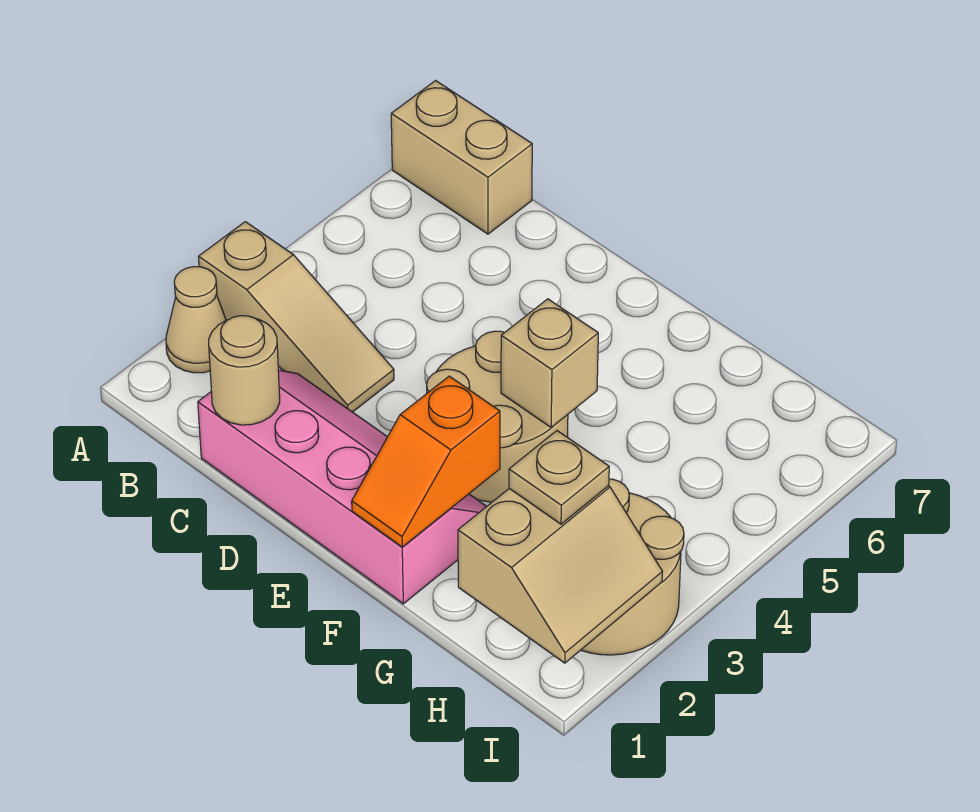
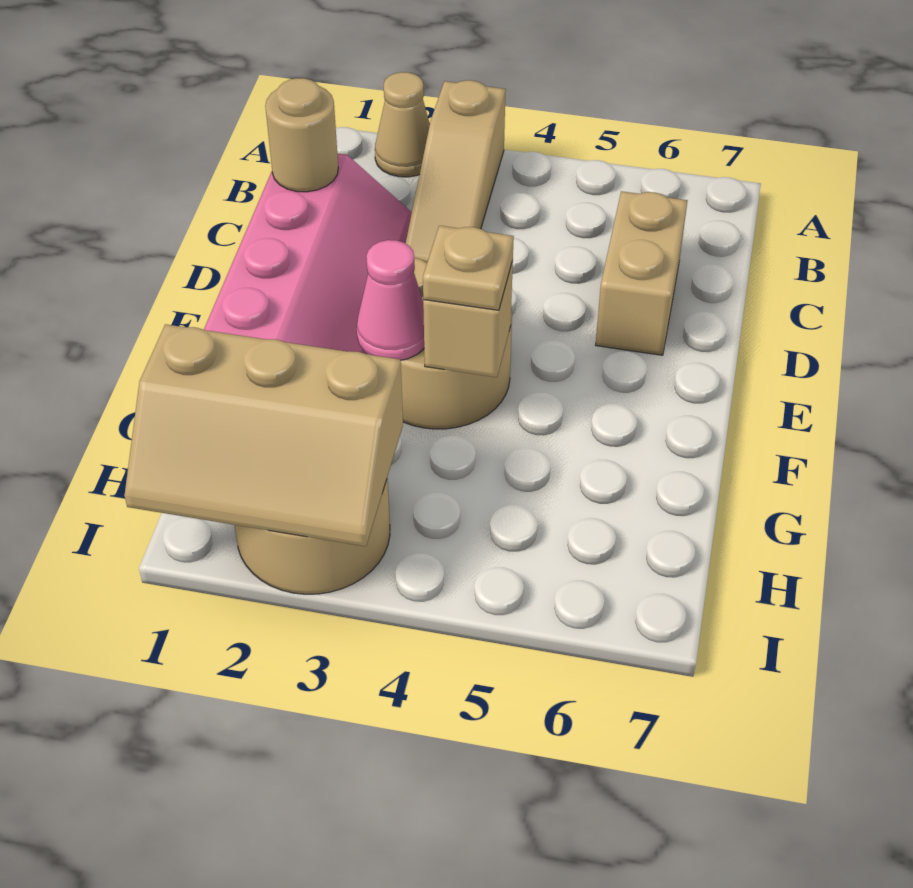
tan 1x2 brick [391,81,532,234] -> tan 1x2 brick moved to [596,191,688,355]
orange 1x2 slope [352,376,500,547] -> none
none -> pink 1x1 cone [357,240,424,360]
tan 2x2 slope [458,486,662,663] -> tan 2x3 slope [125,324,403,546]
tan 1x1 plate [509,431,609,524] -> tan 1x1 plate moved to [423,226,514,310]

